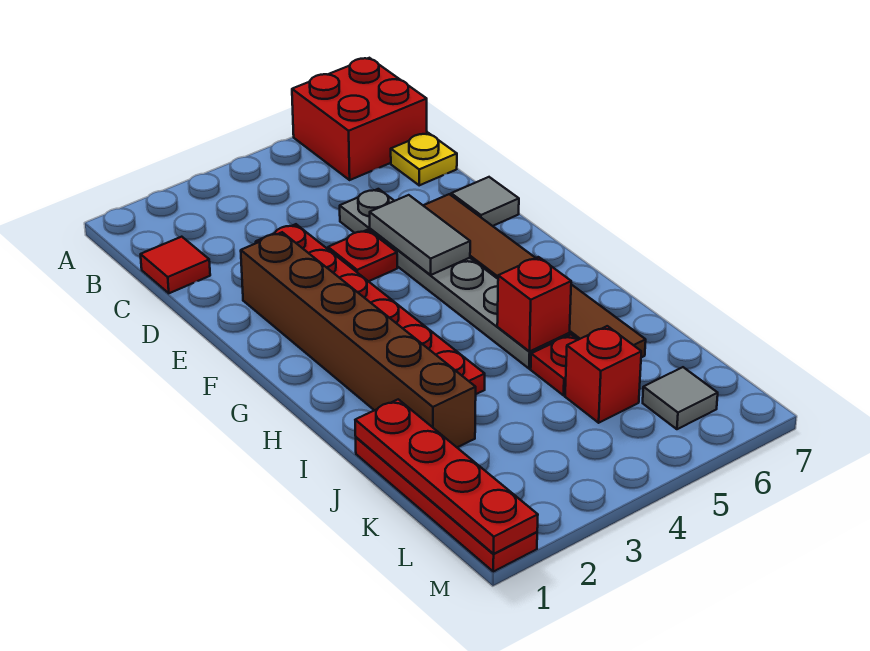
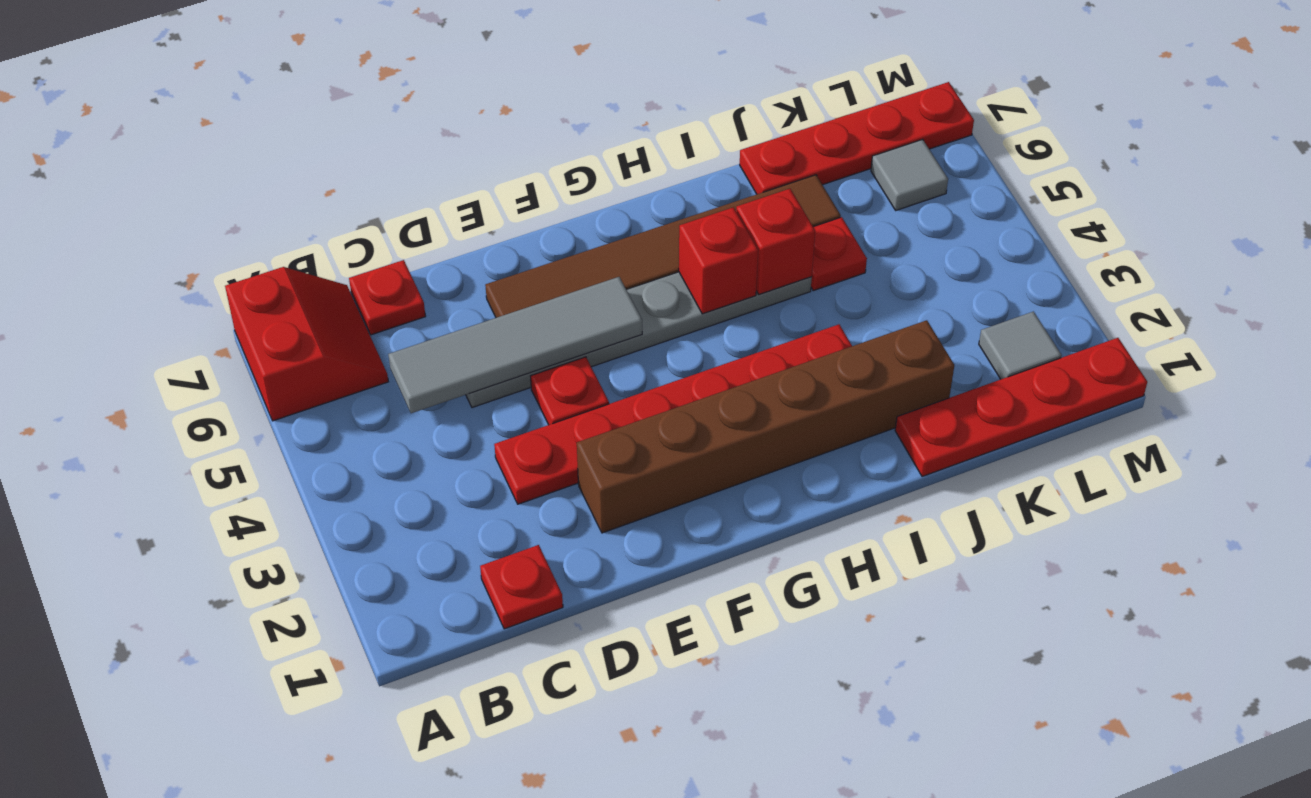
red 2x2 brick [292,58,427,180] -> red 2x2 slope [225,267,388,421]
red 1x1 tile [141,237,210,293] -> red 1x1 plate [480,545,563,629]
yellow 1x1 plate [391,133,457,185] -> red 1x1 plate [349,260,426,335]
grey 1x2 tile [370,195,470,275] -> grey 1x4 tile [388,277,642,413]
grey 1x1 tile [451,177,519,226] -> grey 1x1 tile moved to [979,312,1062,379]
red 1x4 plate [355,399,538,554] -> red 1x4 plate moved to [740,82,974,194]
red 1x1 brick [565,326,641,423] -> red 1x1 brick moved to [679,207,758,314]

